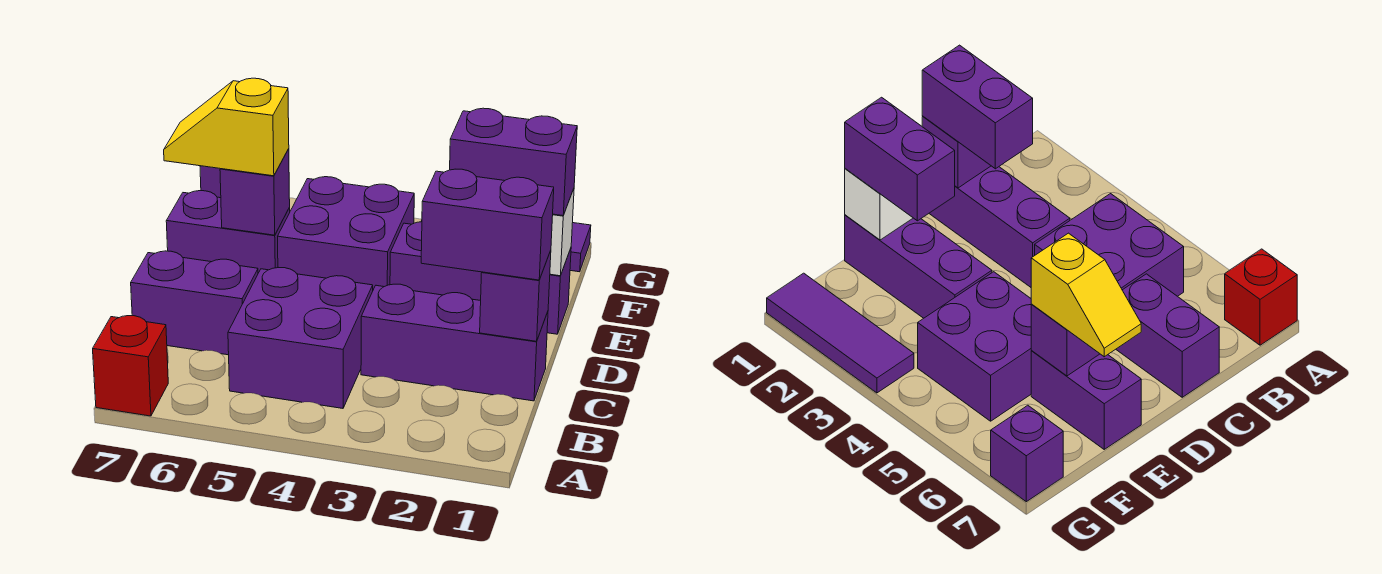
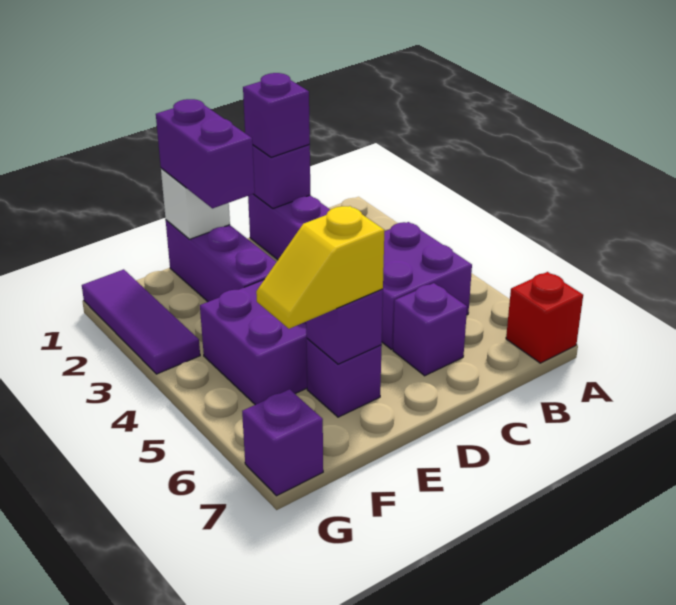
purple 1x2 brick [421,169,554,280] -> purple 1x1 brick [243,73,310,157]
purple 1x2 brick [131,251,258,355] -> purple 1x1 brick [393,283,467,376]
purple 1x2 brick [166,191,290,273] -> purple 1x1 brick [306,339,382,417]
yellow 1x2 slope [164,78,289,176] -> yellow 1x2 slope turned to [256,206,384,329]

